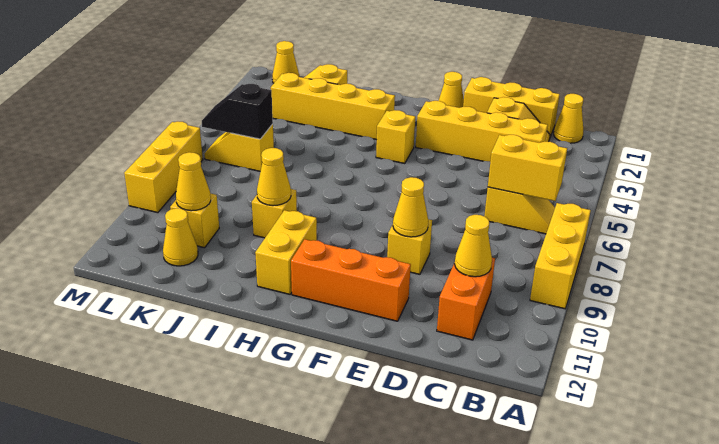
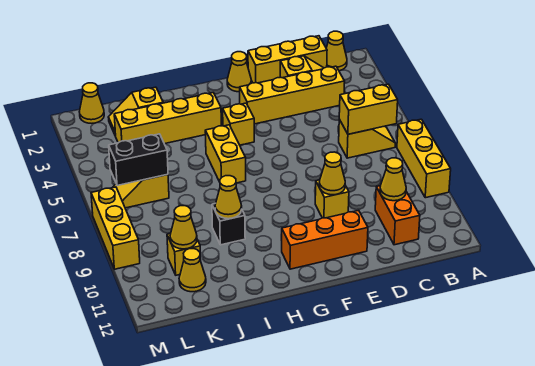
yellow 1x2 brick [255,210,317,294] -> yellow 1x2 brick moved to [205,125,246,183]
yellow 1x1 brick [252,189,297,238] -> black 1x1 brick [212,203,245,245]
black 1x2 slope [202,84,273,139] -> black 1x2 brick [109,134,168,186]

